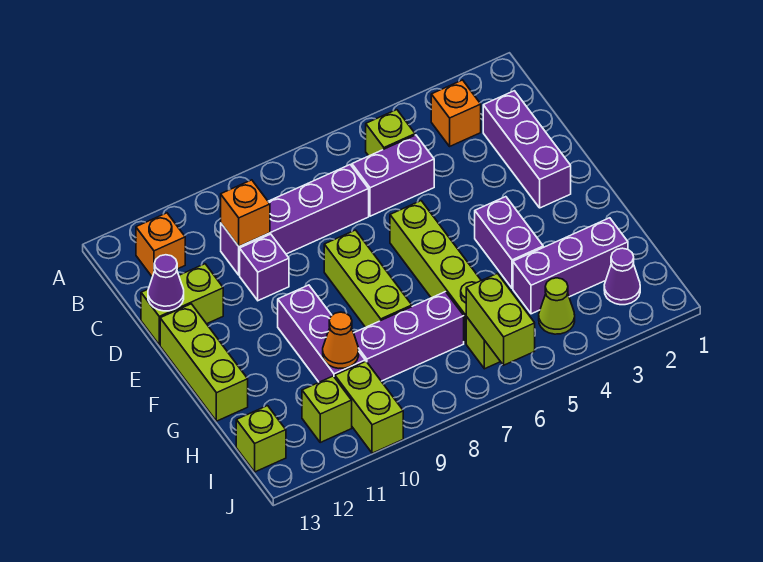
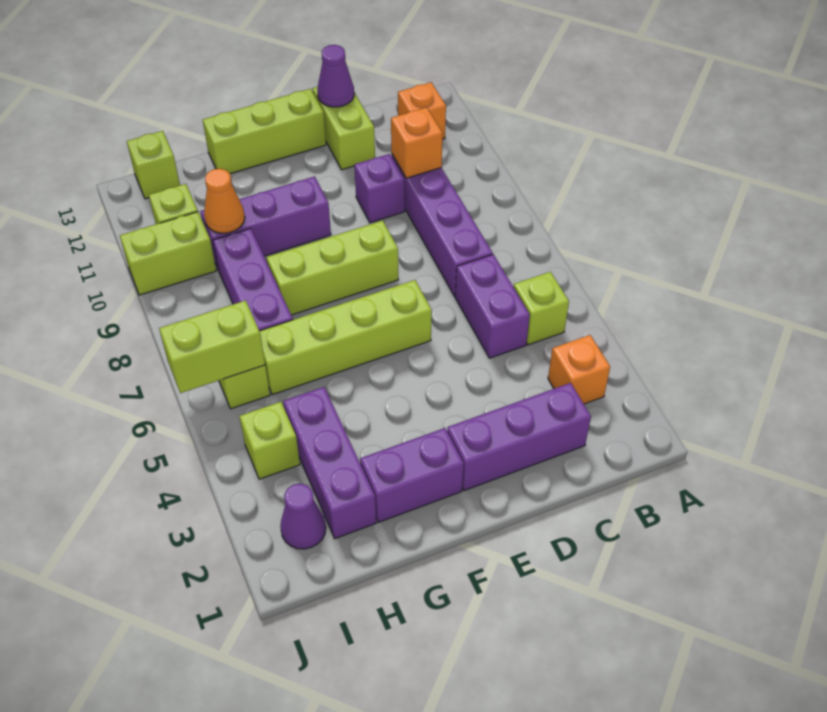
purple 1x2 brick [475,197,543,288] -> purple 1x2 brick moved to [360,428,464,522]
lime 1x1 cone [539,278,575,334] -> lime 1x1 brick [239,402,300,479]

